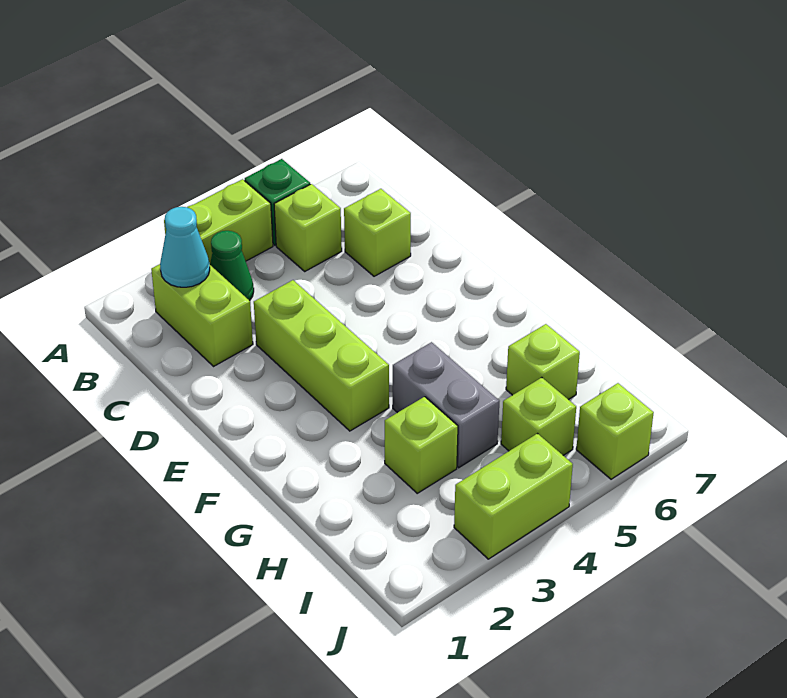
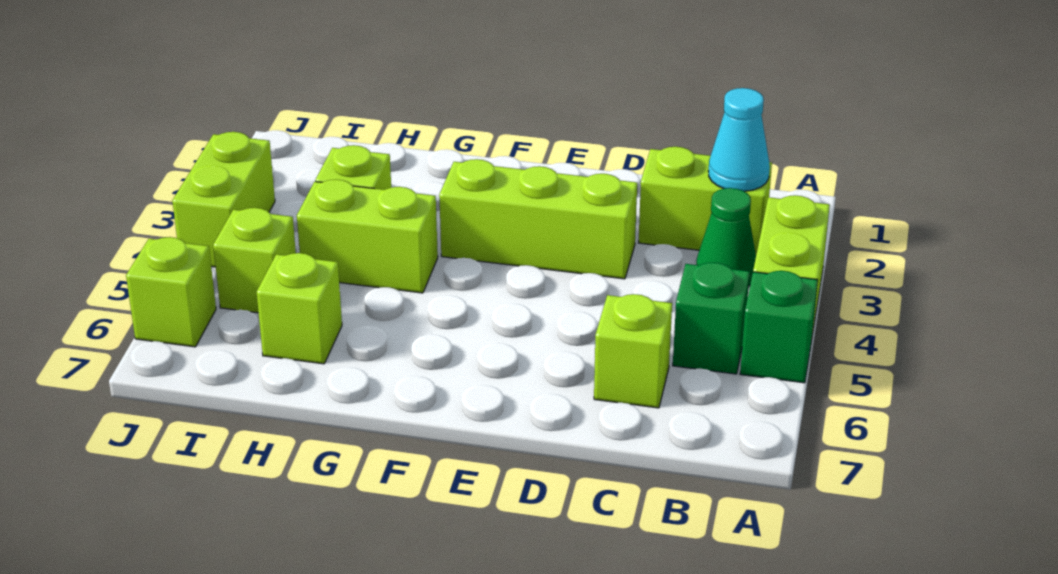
lime 1x1 brick [274,184,342,271] -> green 1x1 brick [673,263,750,374]
grey 1x2 brick [393,342,499,468] -> lime 1x2 brick [297,179,438,293]

